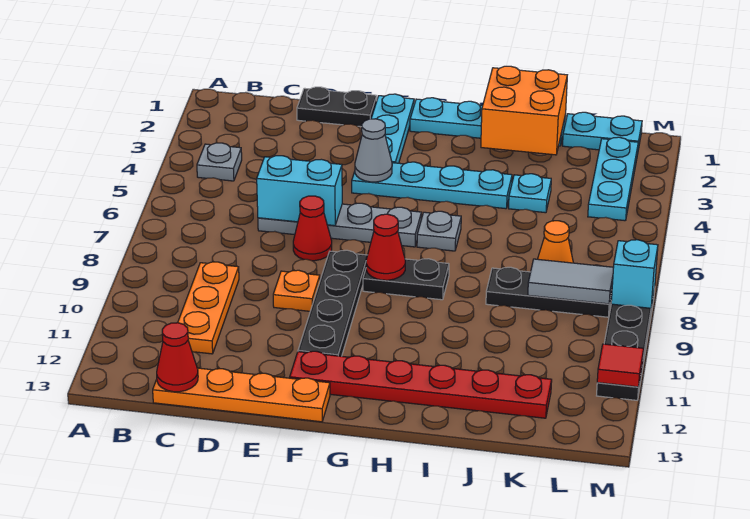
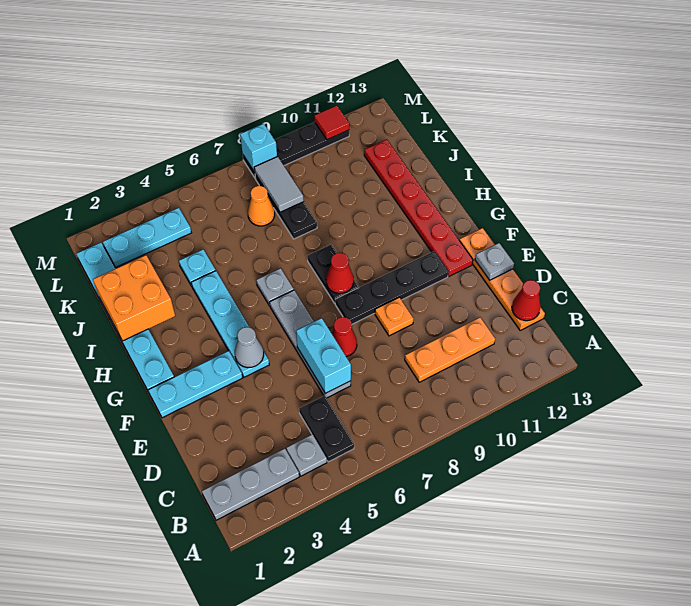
none -> grey 1x3 plate [202,448,299,520]
black 1x2 plate [297,87,377,127] -> black 1x2 plate moved to [299,396,354,462]
none -> grey 1x1 plate [475,243,514,280]

